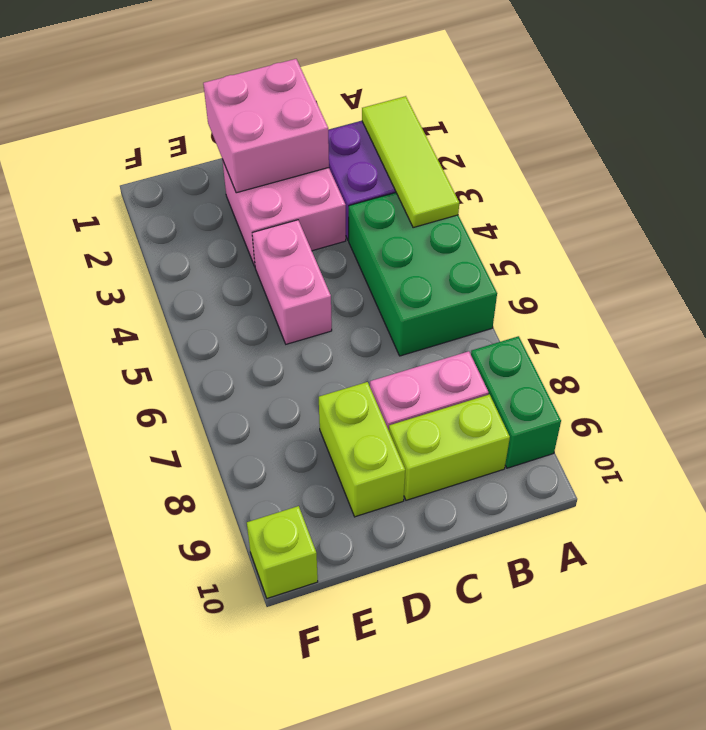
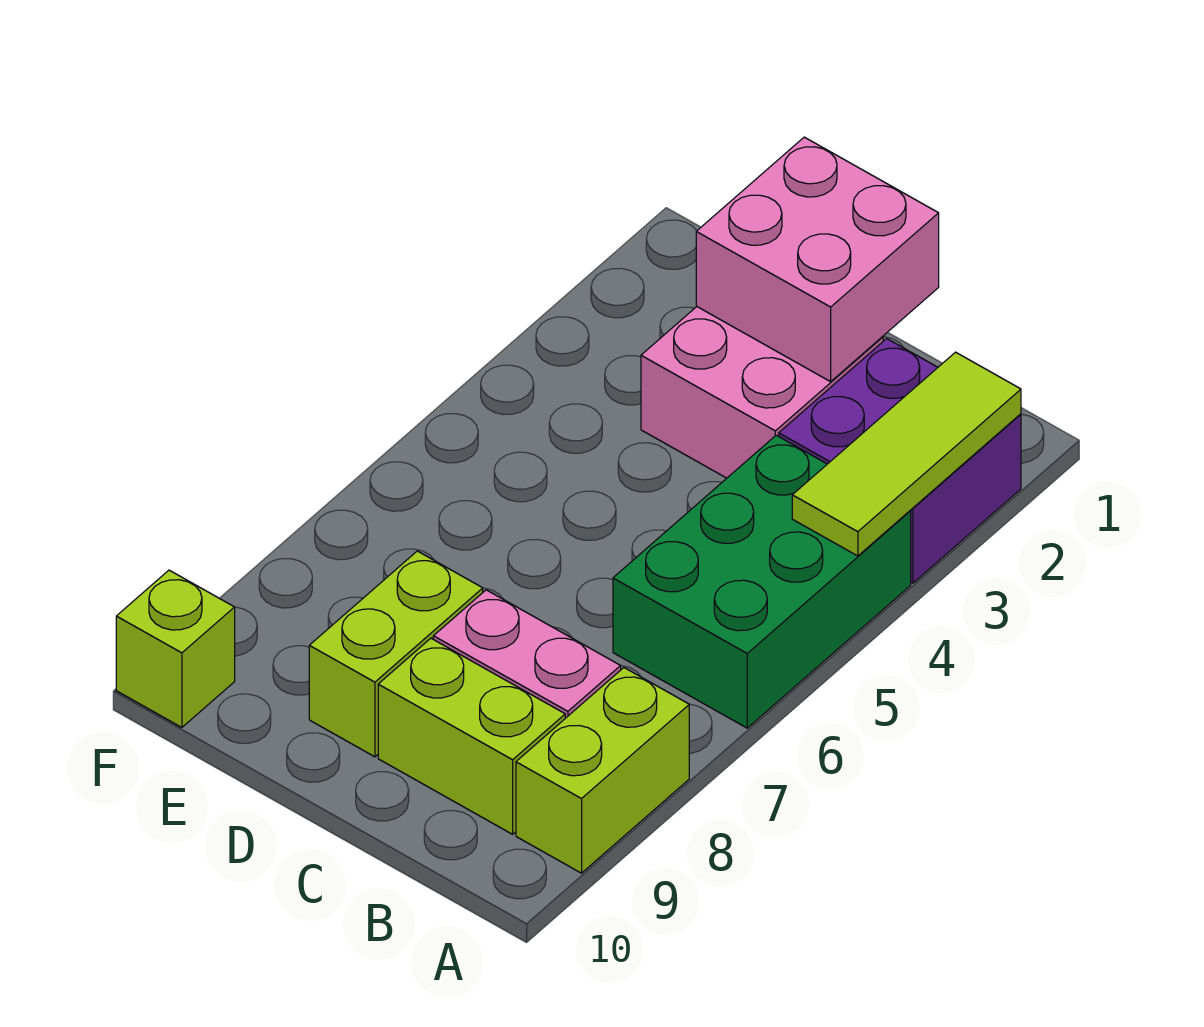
green 1x2 brick [471,336,561,468] -> lime 1x2 brick [516,668,689,873]
pink 1x2 brick [252,220,332,344] -> none

